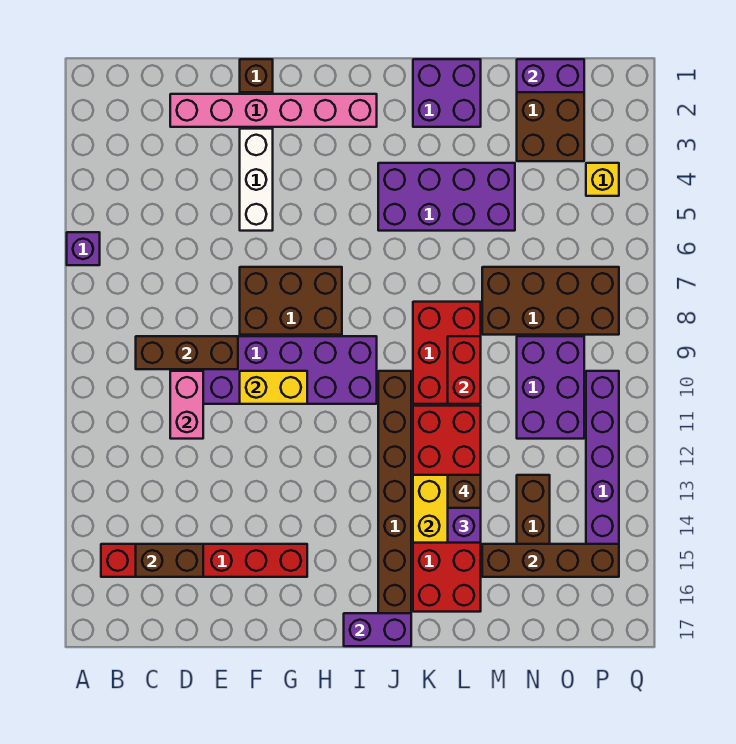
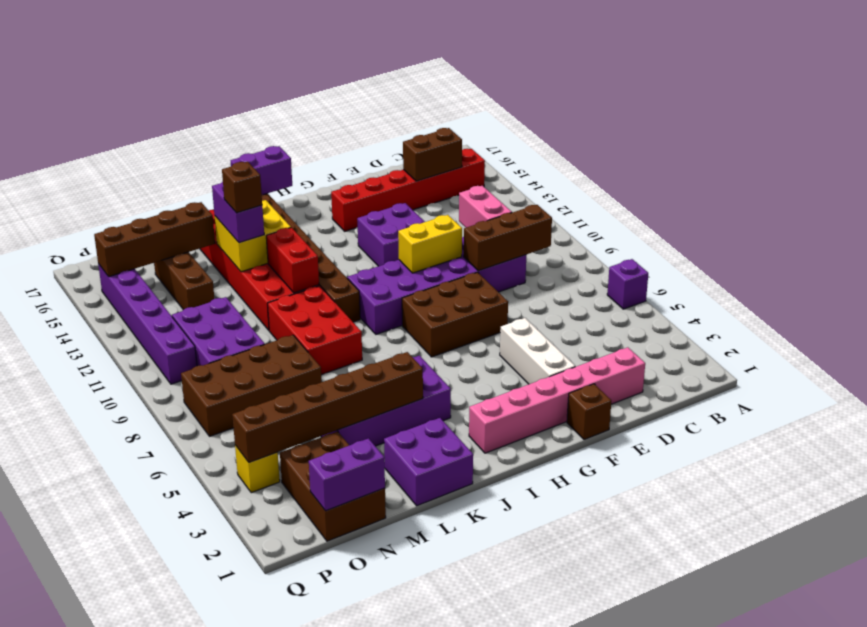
none -> purple 2x2 brick [357,203,425,266]
none -> brown 1x6 brick [232,352,423,462]
red 1x2 brick [448,336,481,404] -> red 1x2 brick moved to [266,228,319,293]

